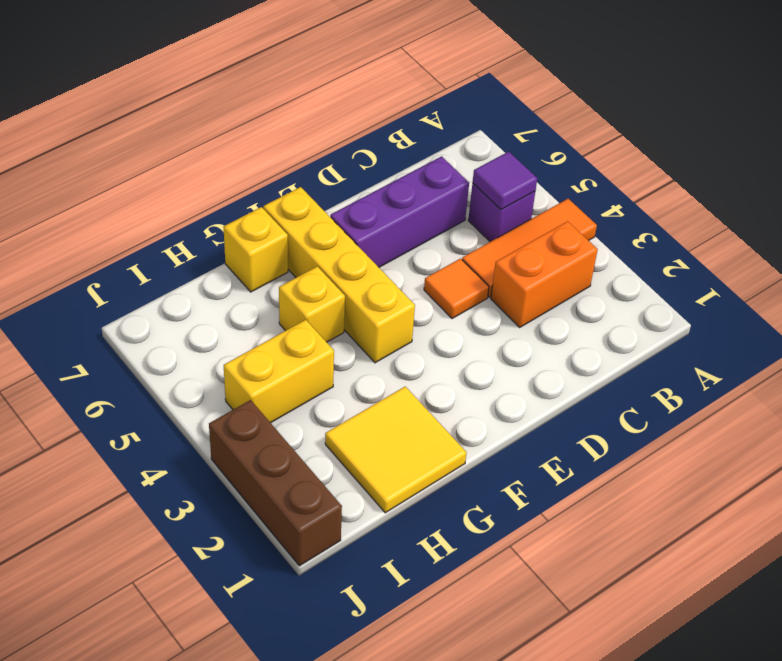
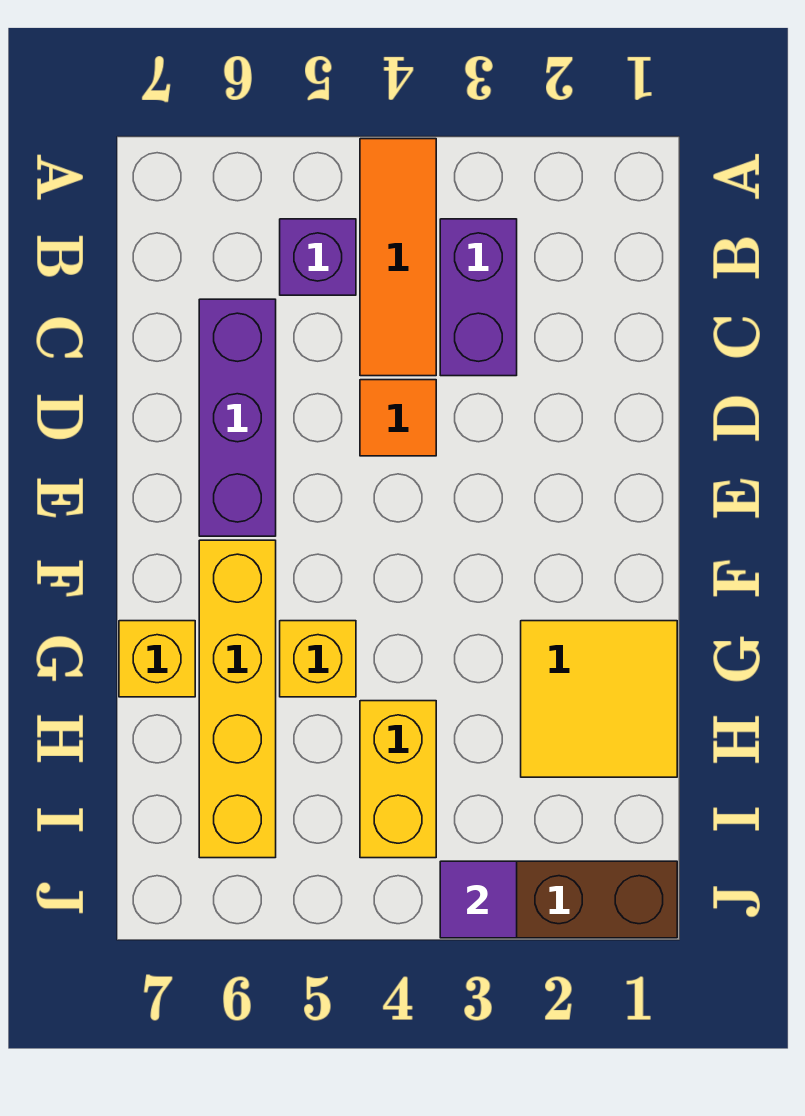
orange 1x2 brick [491,221,598,327] -> purple 1x2 brick [440,219,517,376]
purple 1x1 tile [473,152,537,210] -> purple 1x1 tile moved to [440,861,517,938]
yellow 1x4 brick [263,187,415,363] -> yellow 1x4 brick turned to [199,540,276,858]

